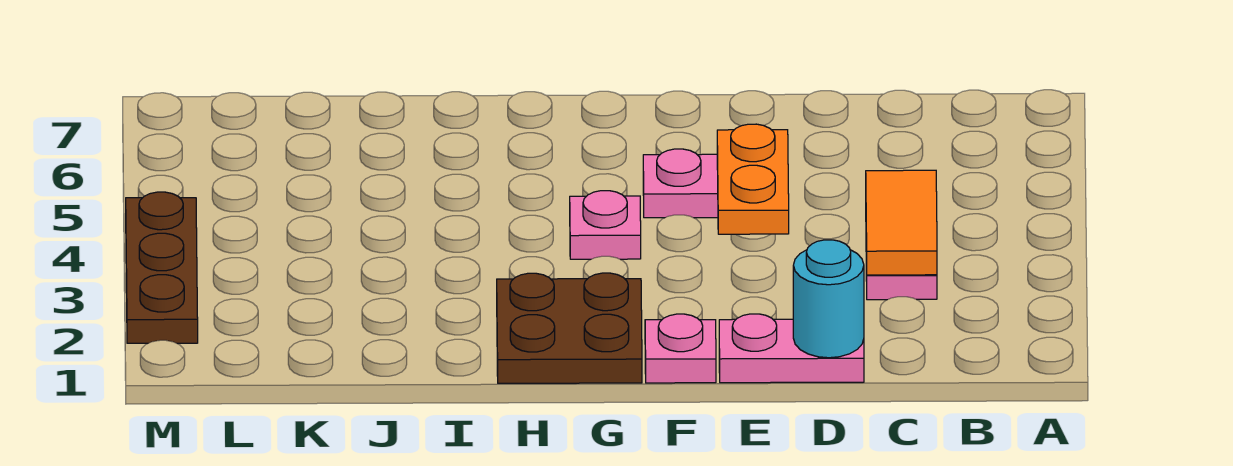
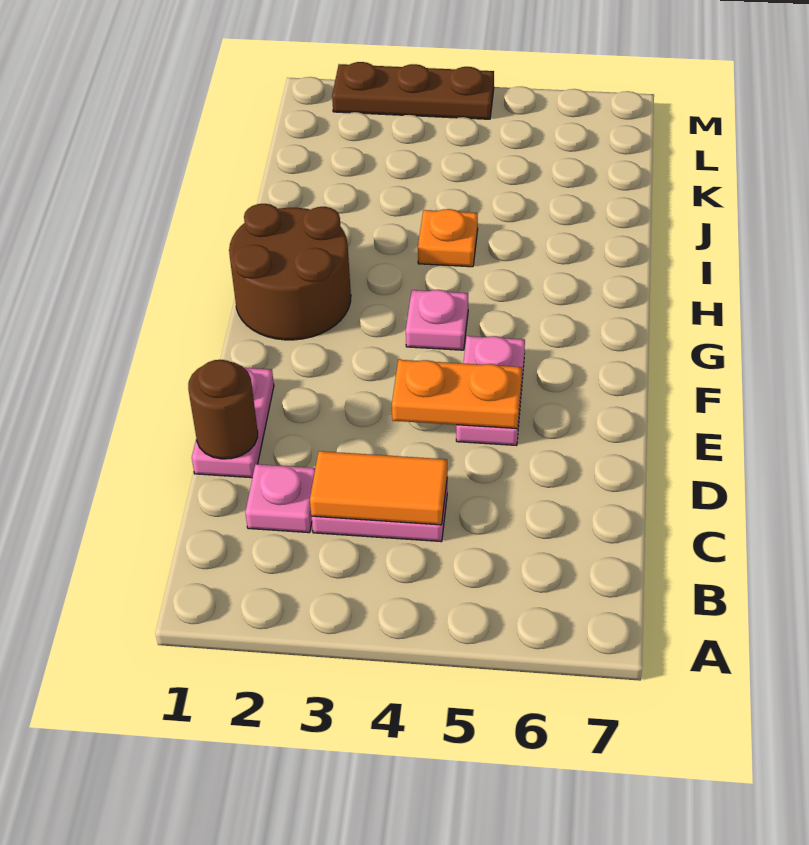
cyan 1x1 round brick [793,240,864,358] -> brown 1x1 round brick [188,360,258,459]
pink 1x1 plate [645,314,716,383] -> pink 1x1 plate moved to [245,464,315,533]
brown 2x2 plate [497,273,642,383] -> brown 2x2 round brick [229,204,351,340]
none -> orange 1x1 plate [418,209,478,267]

